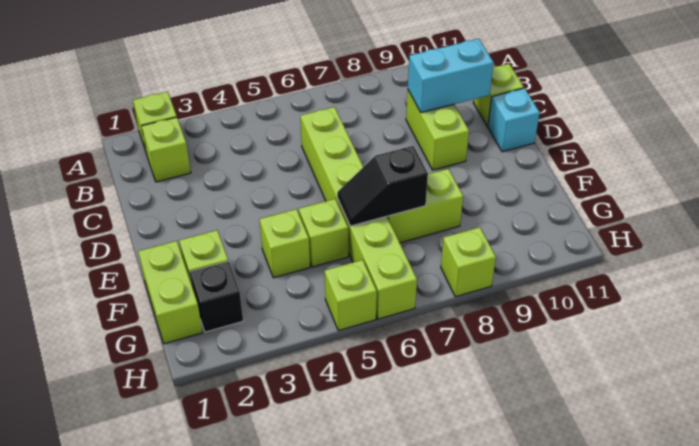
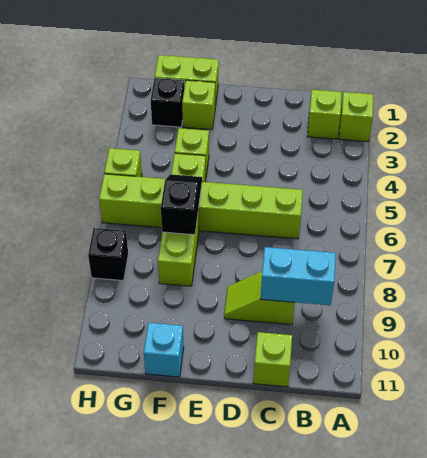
lime 1x2 brick [406,90,469,170] -> lime 1x2 slope [224,271,295,325]
cyan 1x2 brick [408,39,494,112] -> cyan 1x2 brick turned to [261,247,336,305]
cyan 1x1 brick [488,88,540,152] -> cyan 1x1 brick moved to [144,323,184,377]
lime 1x1 brick [441,227,496,297] -> black 1x1 brick [88,228,128,281]

